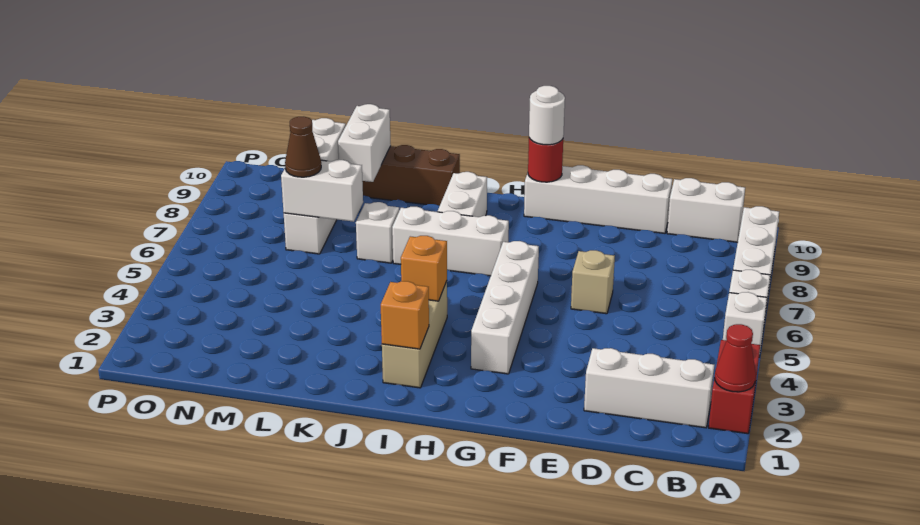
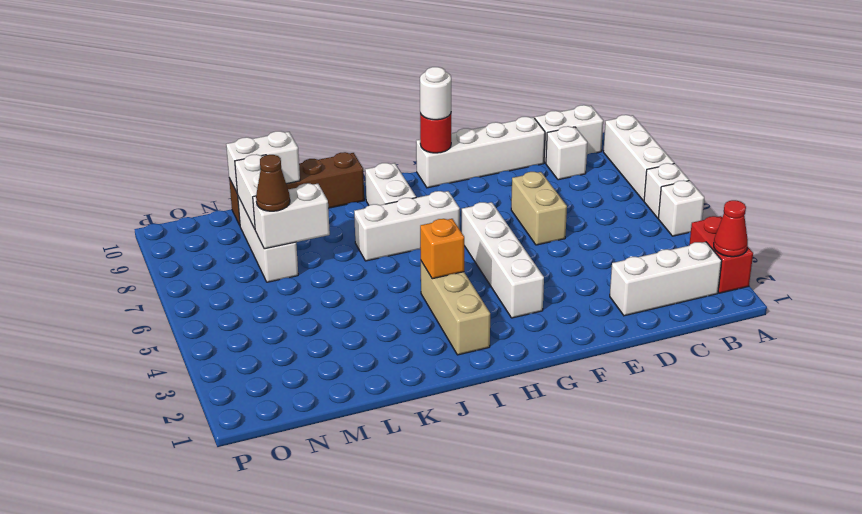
tan 1x1 brick [571,250,615,314] -> tan 1x2 brick [511,172,567,245]
orange 1x1 brick [381,281,429,349] -> none
white 1x1 brick [356,202,399,263] -> white 1x1 brick moved to [546,126,587,180]
white 1x2 brick [338,104,391,182] -> white 1x2 brick turned to [226,131,300,192]

